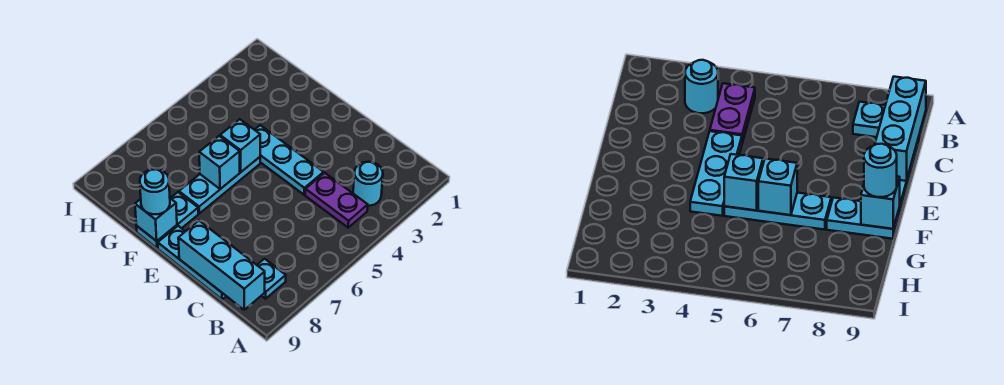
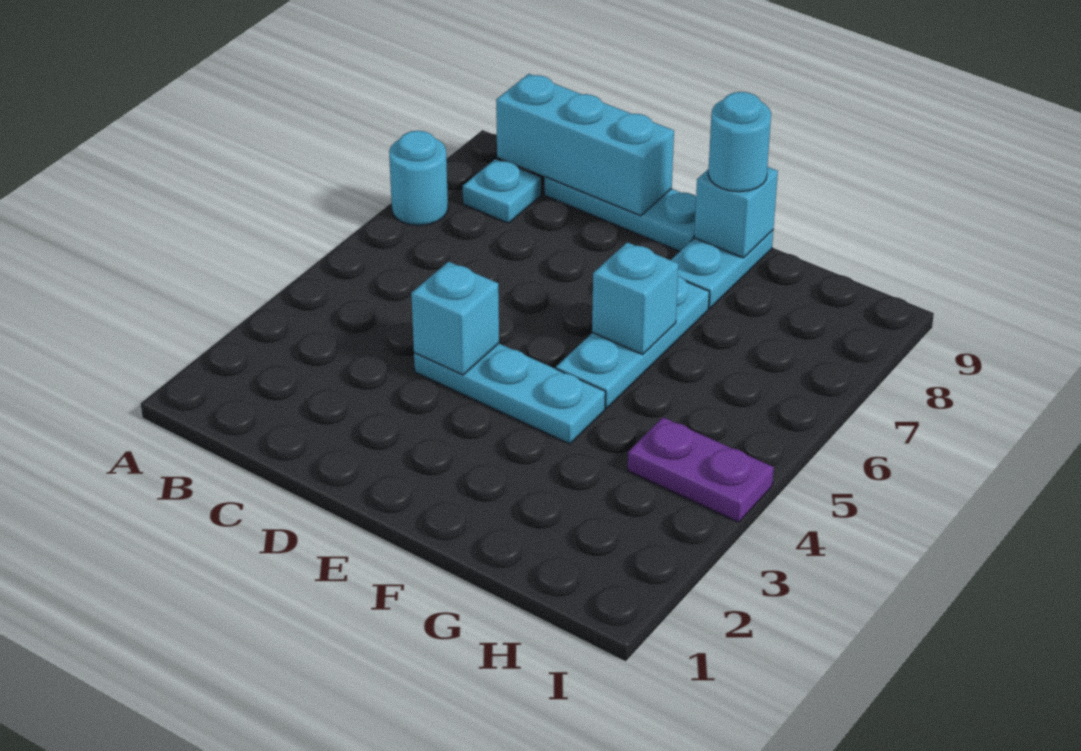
cyan 1x1 round brick [353,162,383,206] -> cyan 1x1 round brick moved to [389,131,448,226]
purple 1x2 plate [305,173,368,228] -> purple 1x2 plate moved to [628,417,774,522]
cyan 1x1 brick [220,119,260,172] -> cyan 1x1 brick moved to [411,262,499,375]

